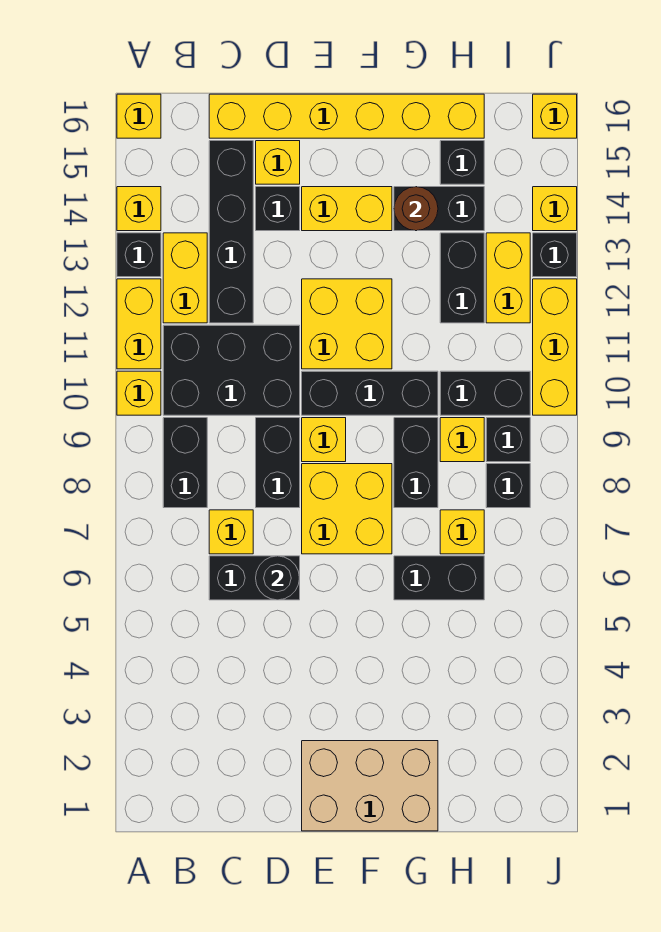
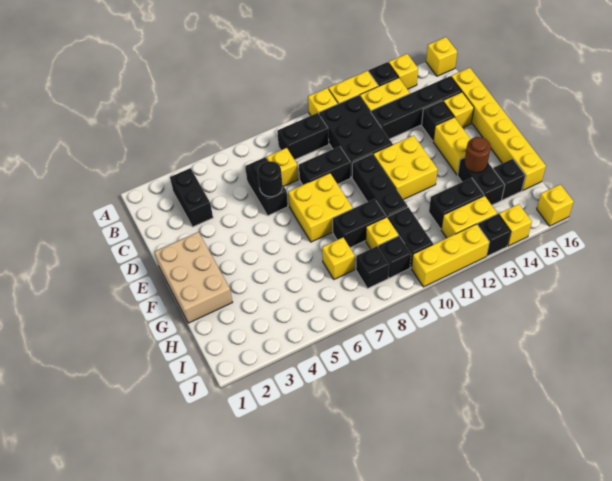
yellow 1x1 brick [302,418,346,462] -> none
black 1x2 brick [394,556,484,600] -> black 1x2 brick moved to [170,168,213,227]

